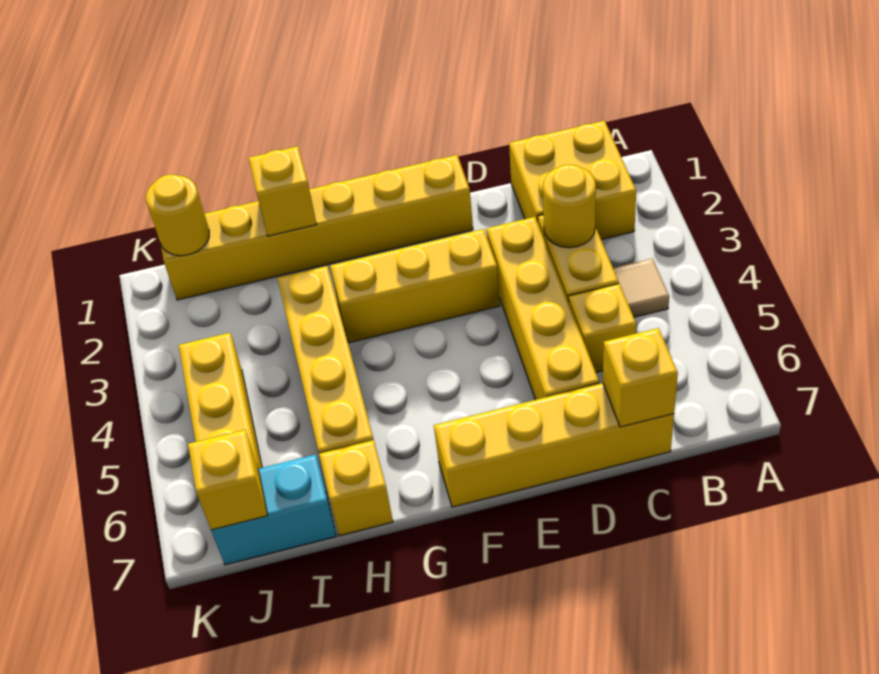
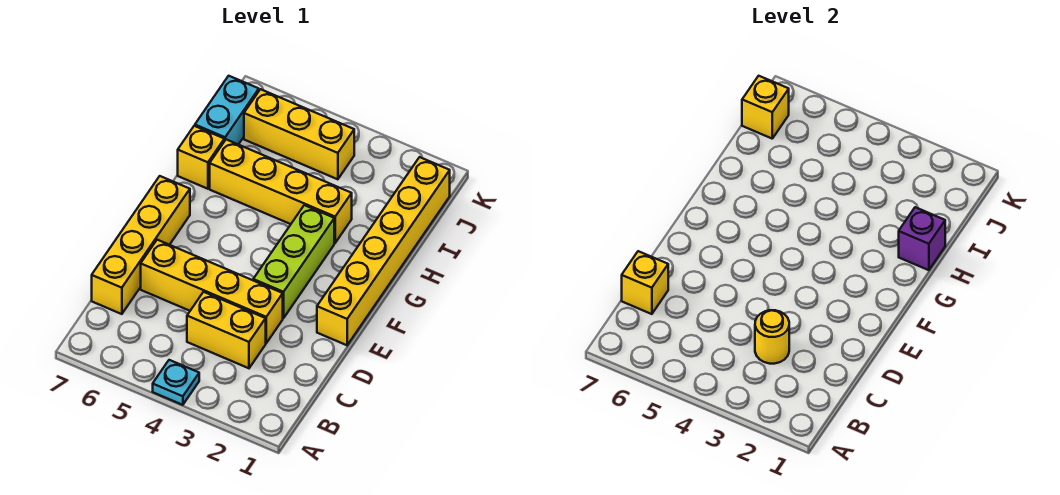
none -> cyan 1x1 plate [153,360,199,405]
yellow 2x2 brick [509,121,636,240] -> none
tan 1x1 tile [613,259,669,317] -> none
yellow 1x1 brick [569,284,636,372] -> none
yellow 1x3 brick [330,229,500,343] -> lime 1x3 brick [253,205,334,318]
yellow 1x1 brick [249,146,317,236] -> purple 1x1 brick [899,207,945,270]
yellow 1x1 round brick [146,175,209,256] -> none

